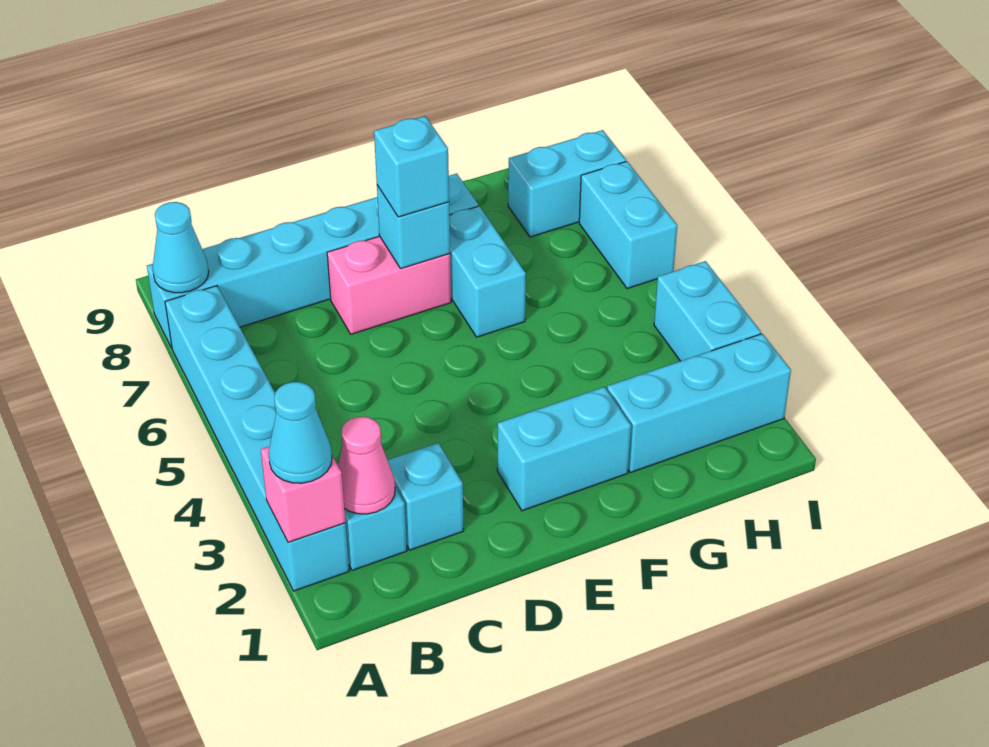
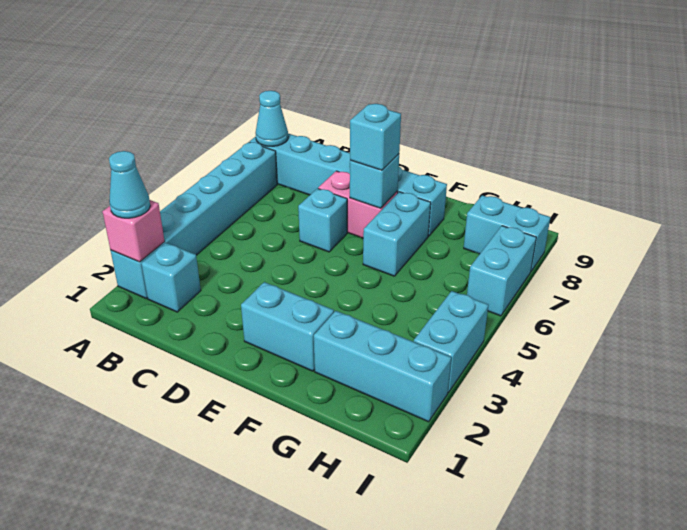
pink 1x1 cone [338,417,395,514] -> none
cyan 1x1 brick [388,443,464,550] -> cyan 1x1 brick moved to [298,188,347,252]

